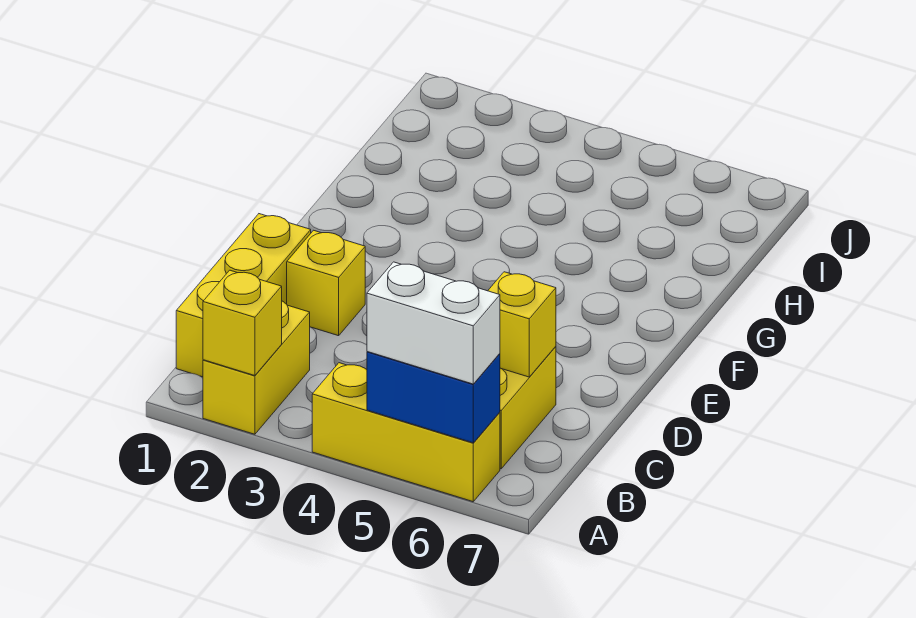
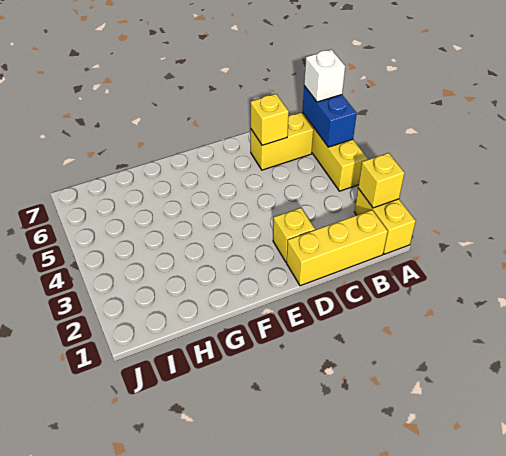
yellow 1x2 brick [203,301,310,434] -> yellow 1x2 brick turned to [354,188,416,254]
white 1x2 brick [367,262,500,384] -> white 1x1 brick [304,50,345,102]

